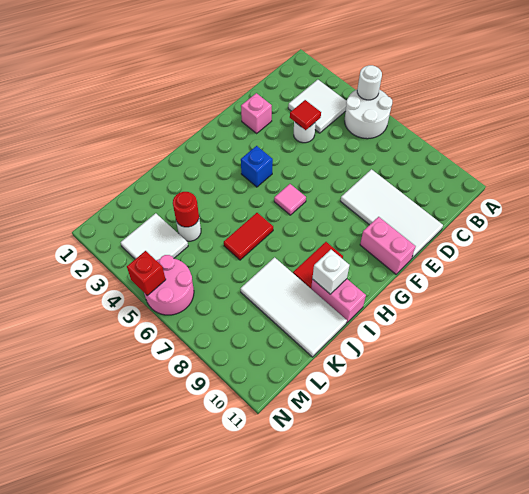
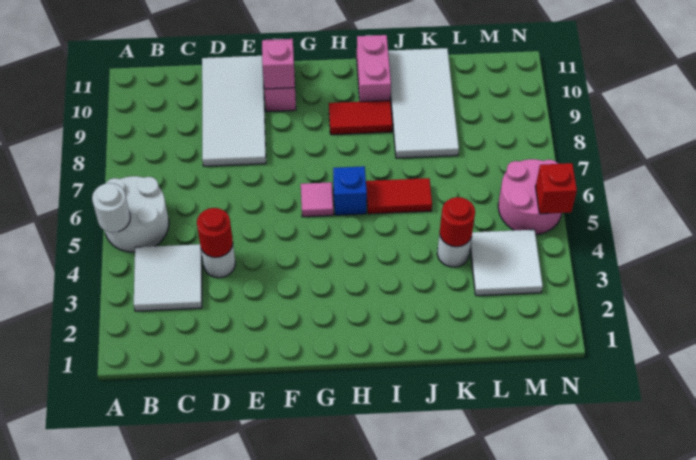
red 1x1 tile [290,100,321,130] -> red 1x1 round brick [197,208,233,257]
pink 1x1 brick [241,93,272,133] -> pink 1x1 brick moved to [262,40,295,89]
blue 1x1 brick [241,146,273,187] -> blue 1x1 brick moved to [333,166,367,215]
white 1x1 brick [312,250,350,294] -> none

